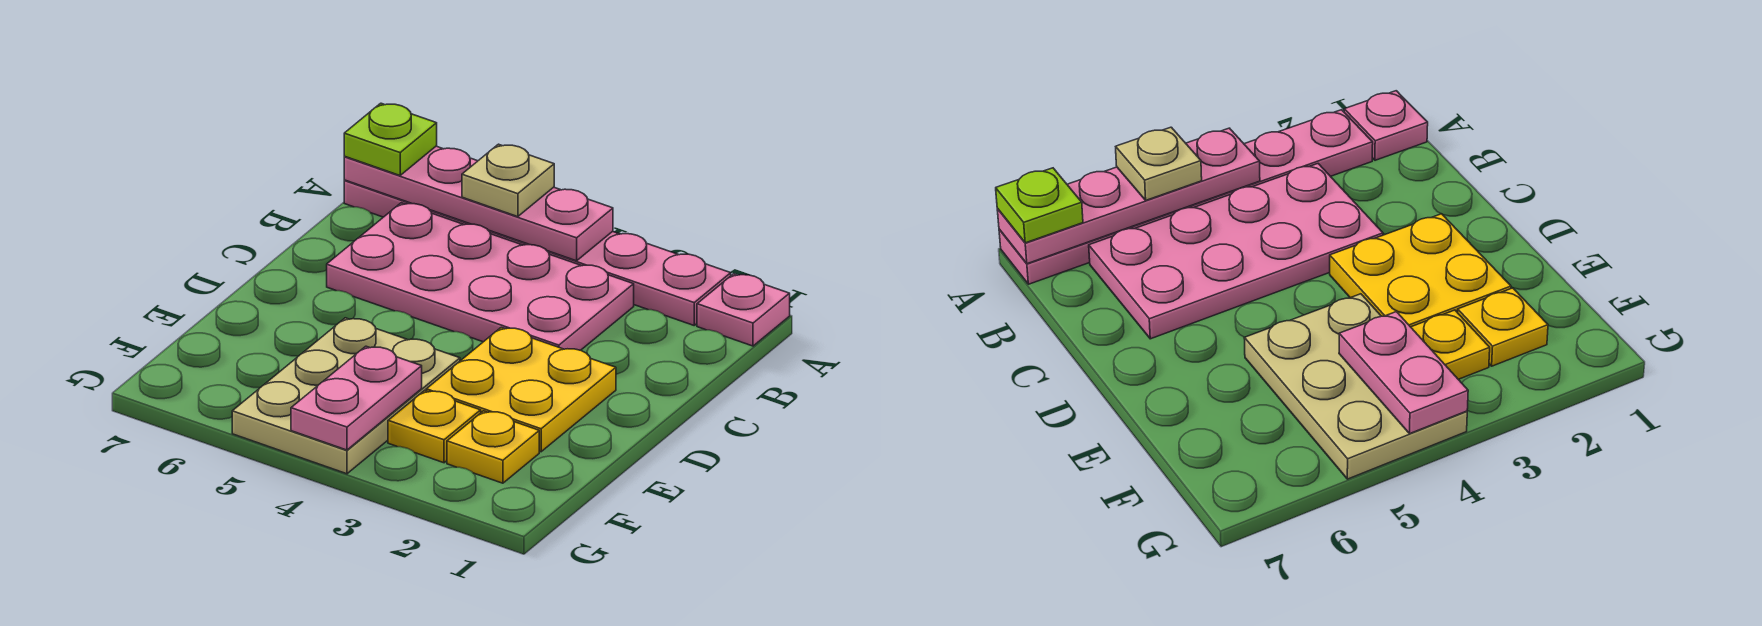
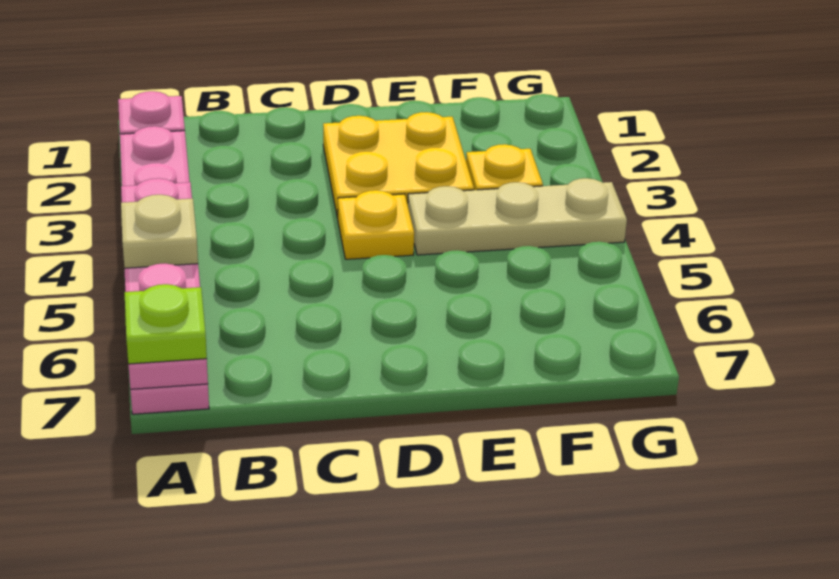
pink 2x4 plate [327,203,634,350] -> none
tan 2x3 plate [232,318,460,474] -> tan 1x3 plate [408,178,627,255]
yellow 1x1 plate [447,411,539,483] -> yellow 1x1 plate moved to [338,190,414,259]
pink 1x2 plate [291,346,422,450] -> none

